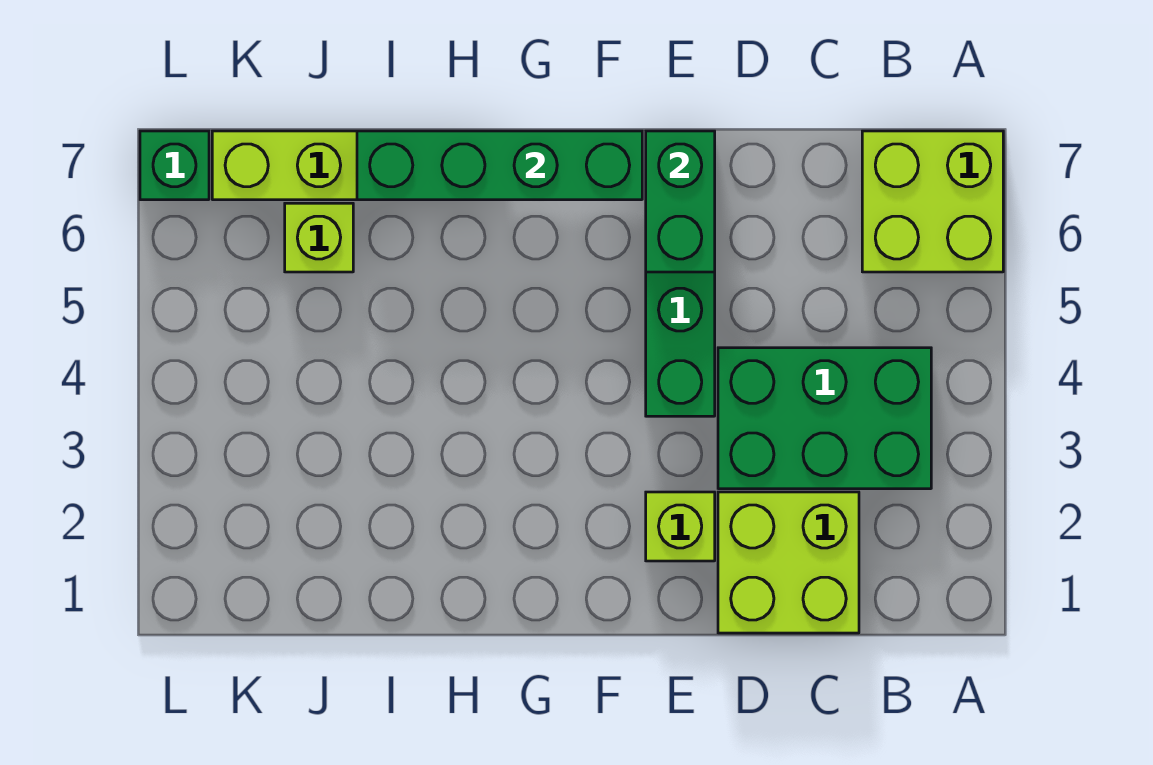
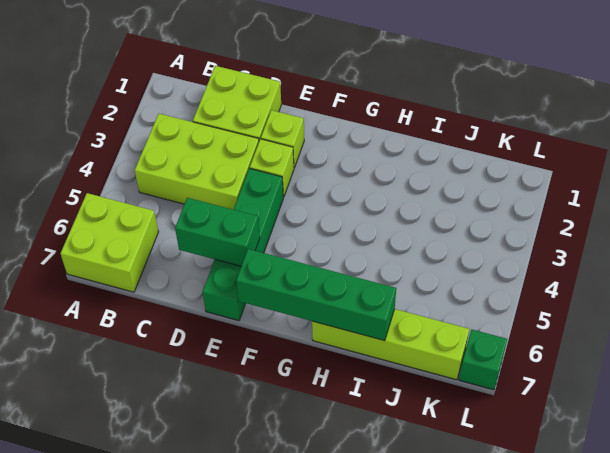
green 2x3 brick [718,348,931,489] -> lime 2x3 brick [135,114,259,210]
green 1x2 brick [646,131,715,272] -> green 1x2 brick turned to [175,198,260,266]
lime 1x1 brick [285,203,353,272] -> lime 1x1 brick moved to [250,139,294,197]

